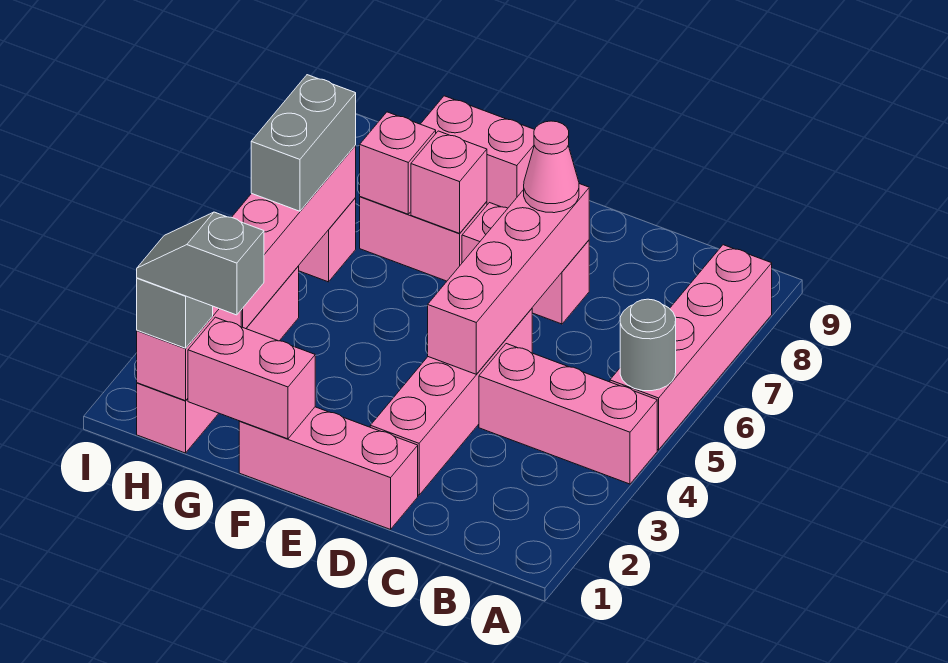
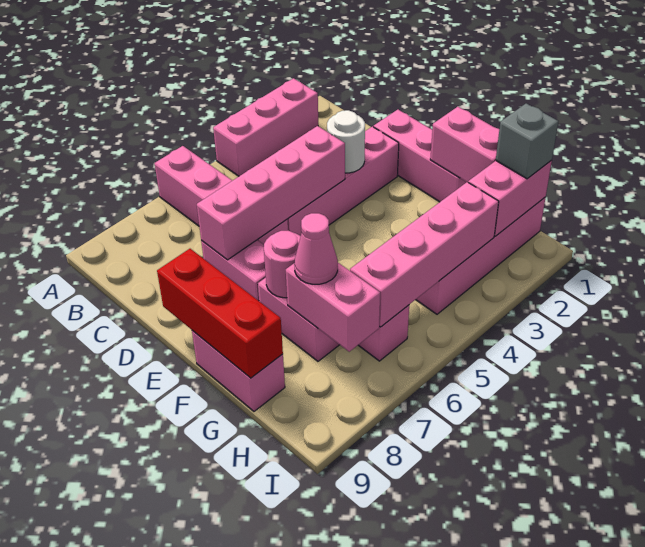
pink 1x3 brick [479,344,657,484] -> pink 1x3 brick turned to [213,78,318,176]
pink 1x4 brick [610,245,772,450] -> pink 1x4 brick turned to [154,146,288,244]
grey 1x1 round brick [620,299,676,391] -> none
none -> white 1x1 round brick [327,110,365,173]
pink 1x1 cone [524,121,579,213] -> pink 1x1 cone moved to [294,213,338,284]
none -> red 1x3 brick [157,249,283,378]
pink 1x1 brick [411,131,487,233] -> pink 1x1 round brick [264,231,301,298]
grey 1x2 slope [137,212,264,315] -> none
pink 1x1 brick [360,112,436,214] -> pink 1x2 brick [286,263,380,352]
grey 1x2 brick [251,75,356,211] -> none

